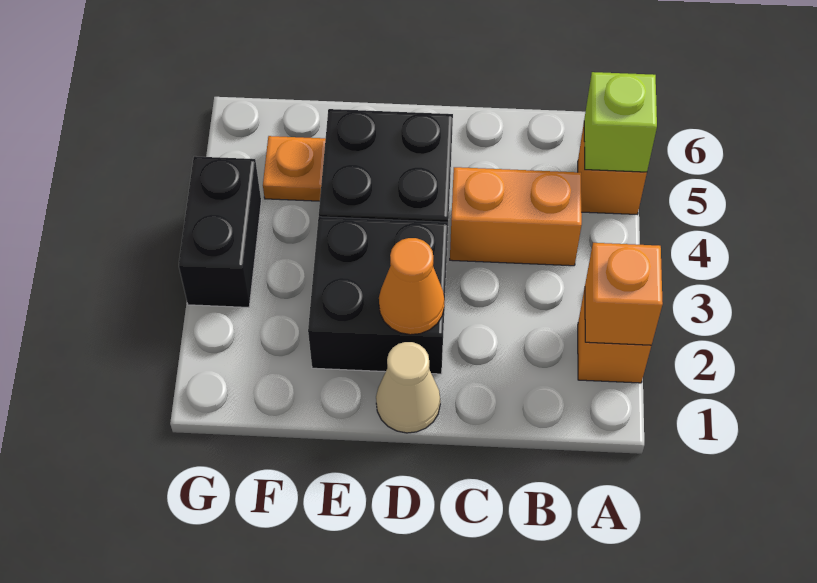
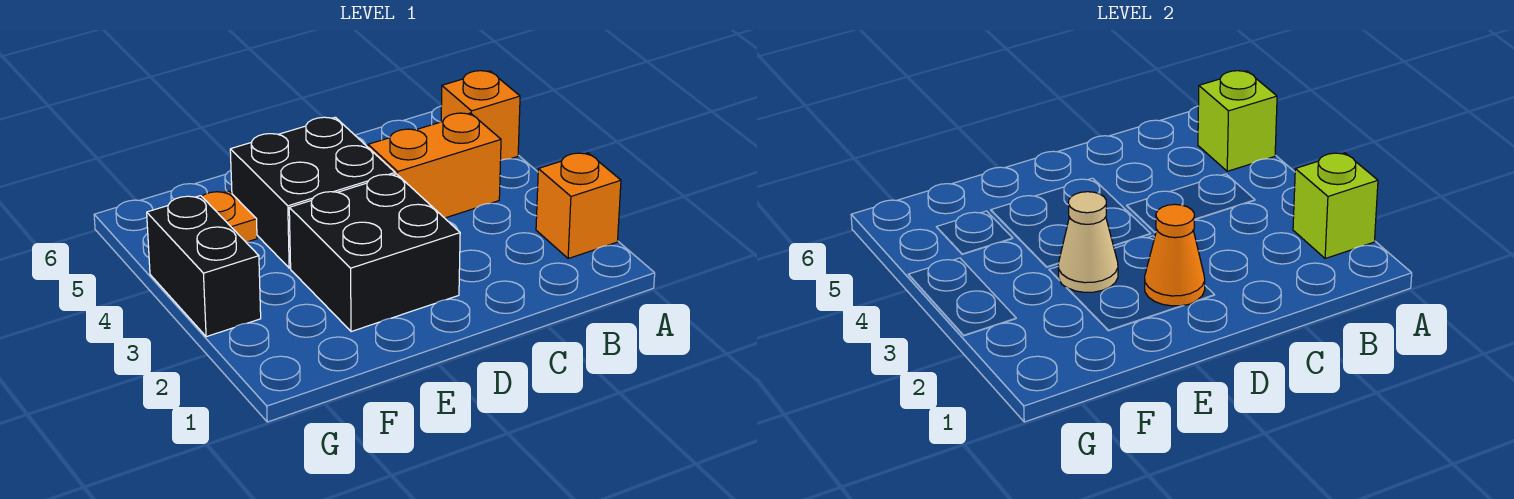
orange 1x1 brick [585,243,663,345] -> lime 1x1 brick [1293,153,1378,259]
tan 1x1 cone [376,342,440,433] -> tan 1x1 cone moved to [1058,192,1118,292]

